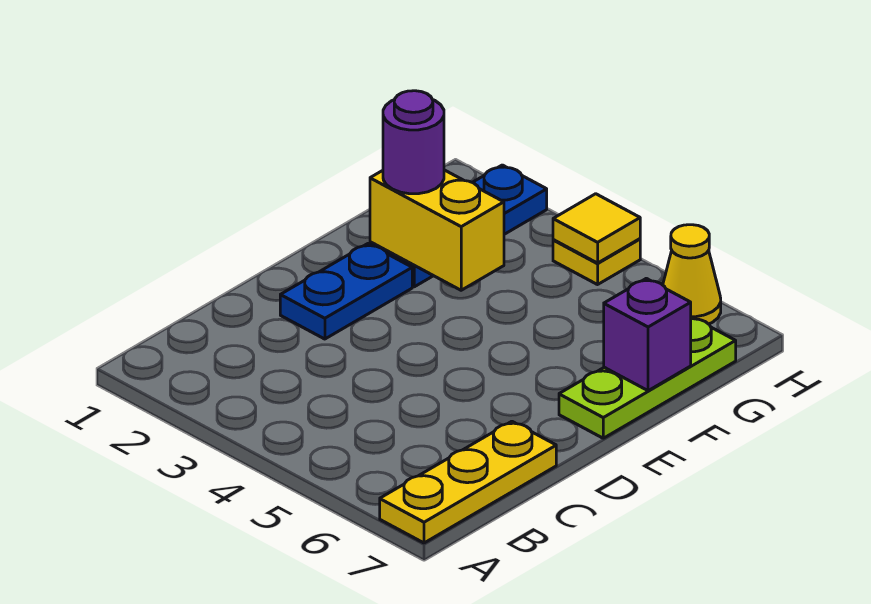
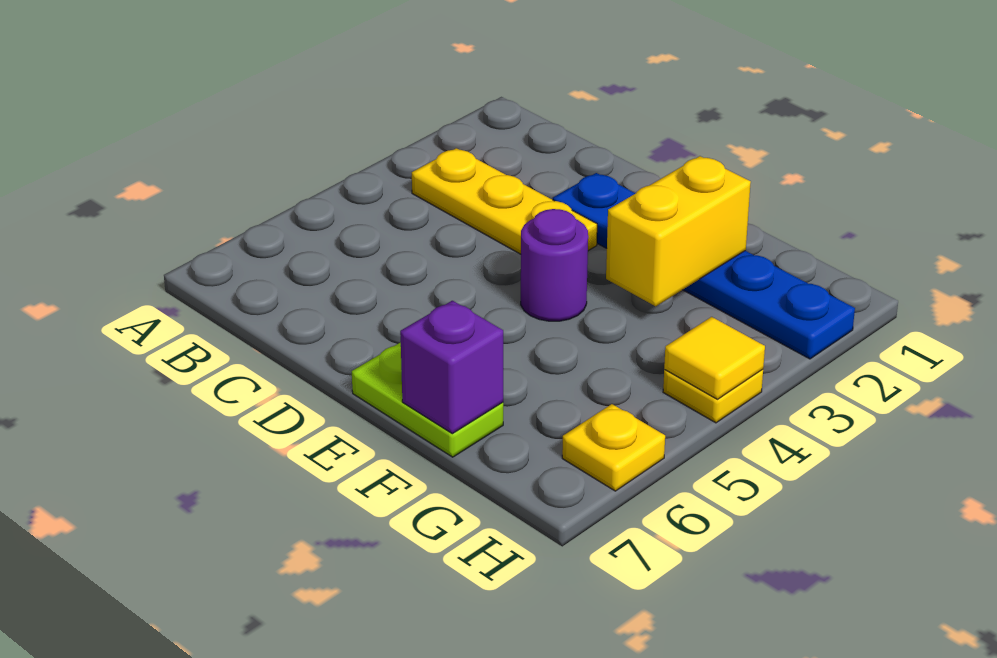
yellow 1x3 plate [380,421,556,543] -> yellow 1x3 plate moved to [412,148,597,254]
lime 1x3 plate [559,317,736,438] -> lime 1x2 plate [352,342,503,457]
purple 1x1 round brick [383,91,444,194] -> purple 1x1 round brick moved to [521,209,588,321]
yellow 1x1 cone [663,225,721,324] -> yellow 1x1 plate [562,404,665,491]

